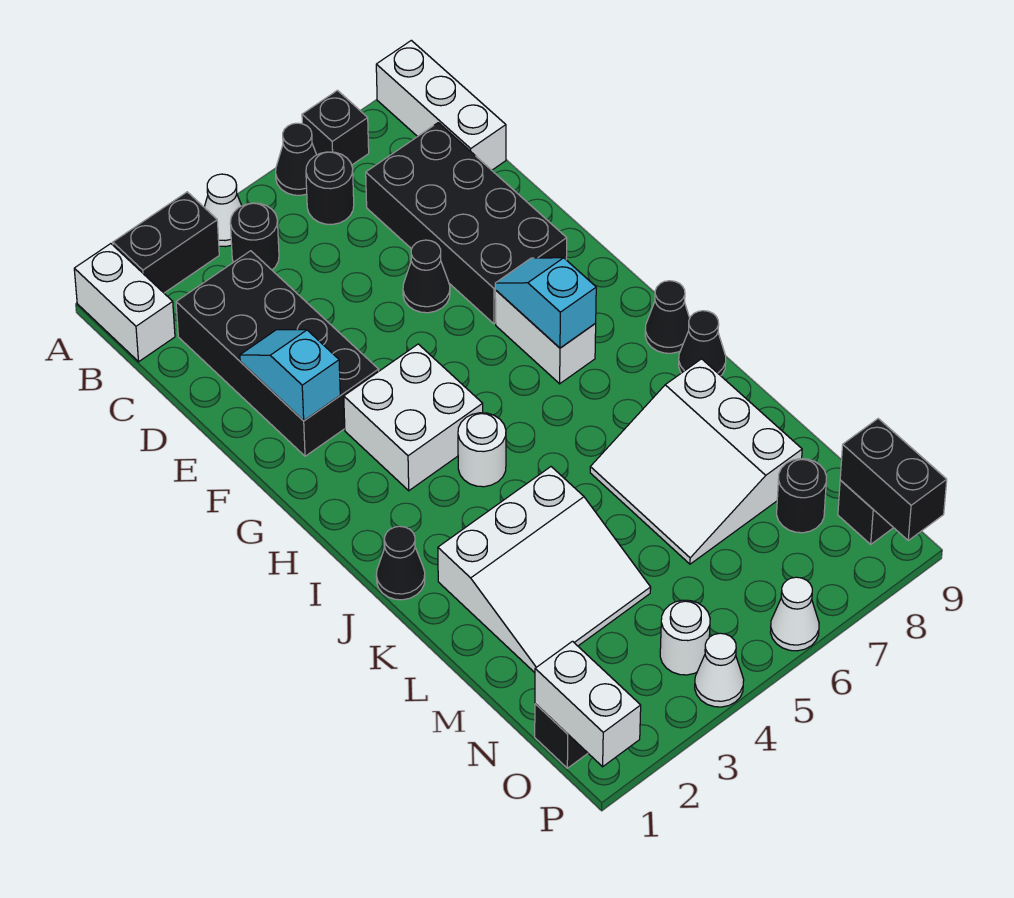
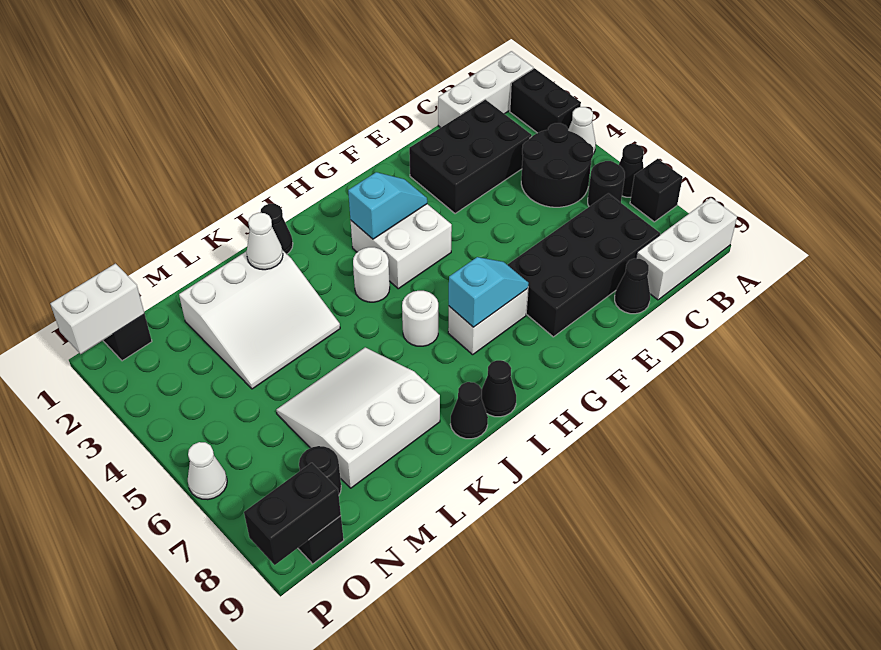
white 1x2 brick [74,244,175,362] -> white 1x3 brick [438,51,533,128]
black 1x1 round brick [230,203,279,270] -> black 2x2 round brick [521,123,593,207]
black 2x4 brick [176,251,379,456] -> black 2x3 brick [409,99,532,214]
cyan 1x2 slope [240,330,340,421] -> cyan 1x2 slope moved to [348,172,427,239]
black 1x1 cone [403,240,450,313] -> black 1x1 cone moved to [615,258,650,314]
white 3x3 slope [438,467,651,673] -> white 3x3 slope turned to [179,250,340,389]
white 1x1 round brick [660,600,710,675] -> white 1x1 round brick moved to [402,291,438,346]
white 1x1 cone [695,633,744,707] -> white 1x1 cone moved to [247,213,283,270]

